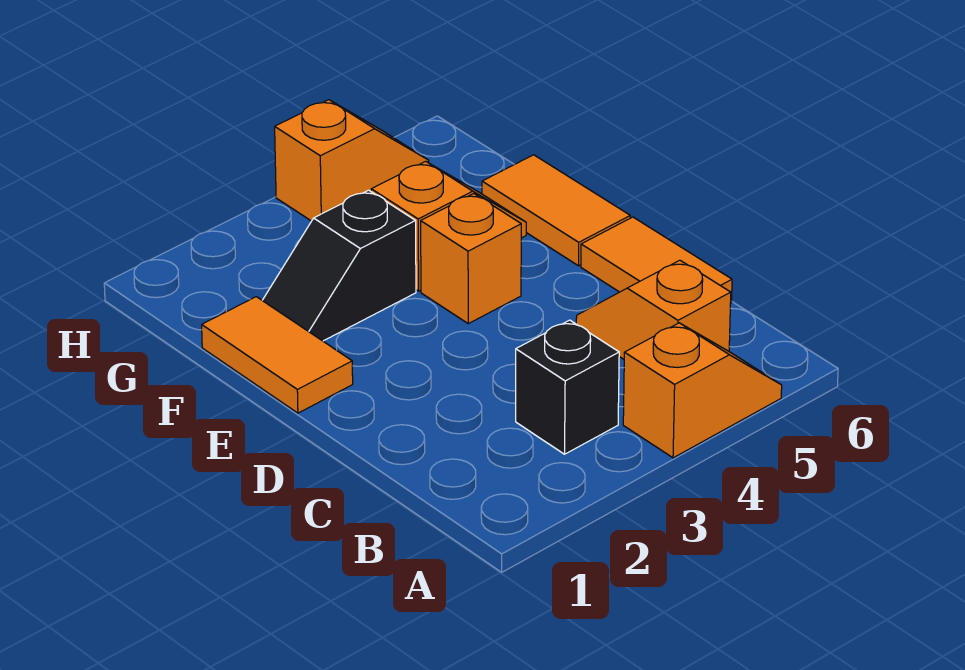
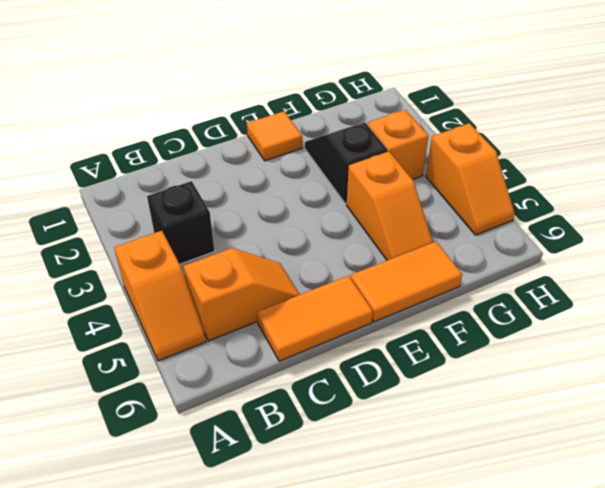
orange 1x2 tile [202,297,353,413] -> orange 1x1 tile [247,111,302,161]
orange 1x1 brick [421,194,521,324] -> orange 1x1 brick moved to [367,110,429,180]

